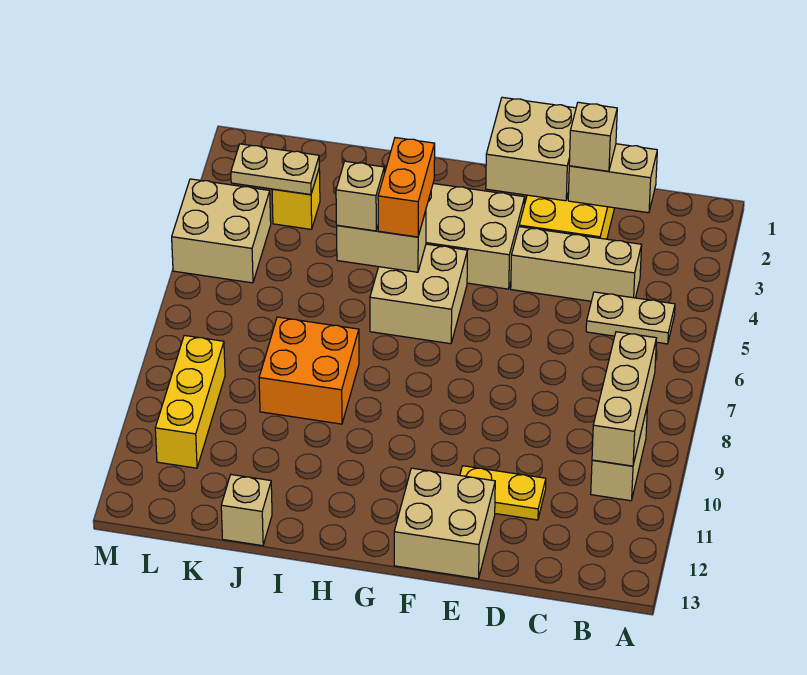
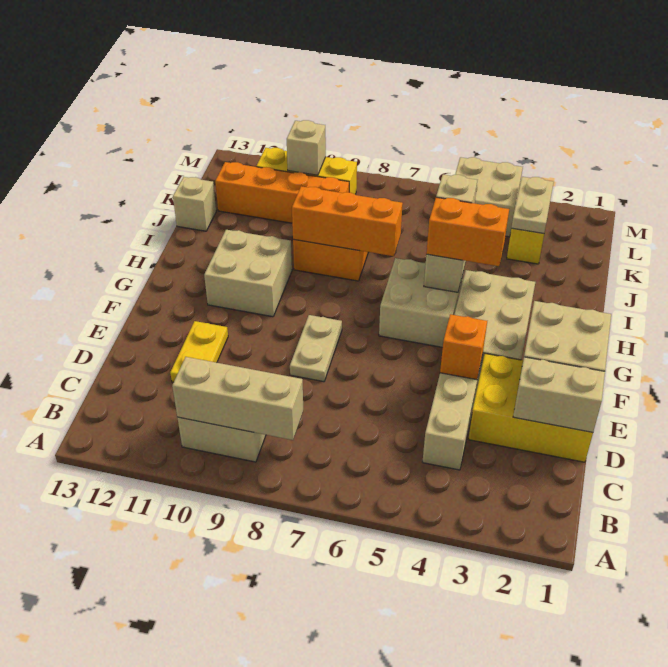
tan 1x2 plate [586,292,675,344] -> tan 1x2 plate moved to [290,315,342,382]
tan 1x2 brick [568,144,657,213] -> tan 1x2 brick turned to [513,357,605,432]
tan 1x1 brick [569,102,617,171] -> tan 1x1 brick moved to [287,120,326,175]
none -> orange 1x1 brick [440,314,487,380]
tan 2x2 brick [394,468,495,579] -> tan 2x2 brick moved to [204,230,292,317]
none -> orange 1x3 brick [292,186,403,256]
none -> orange 1x4 brick [215,162,349,223]

